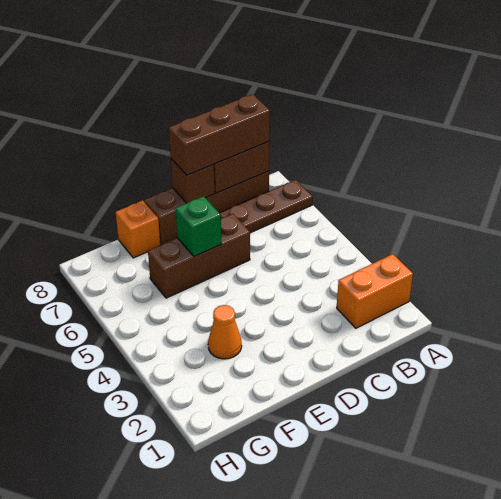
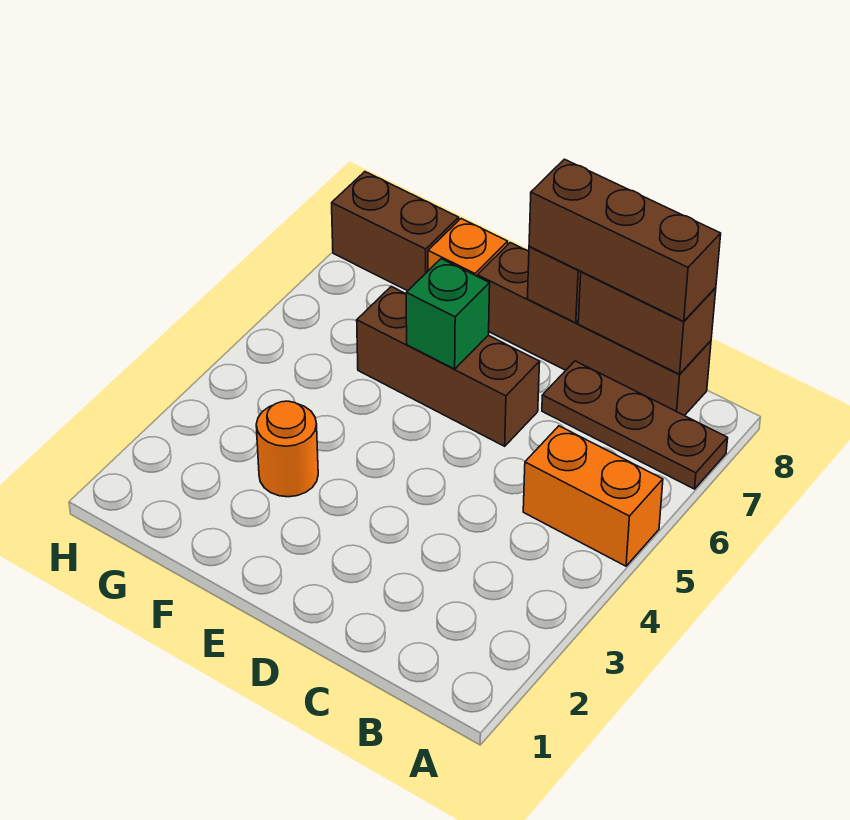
orange 1x2 brick [337,254,413,328] -> orange 1x2 brick moved to [523,426,663,566]
orange 1x1 cone [208,305,242,359] -> orange 1x1 round brick [256,401,318,497]
none -> brown 1x2 brick [332,172,459,291]

